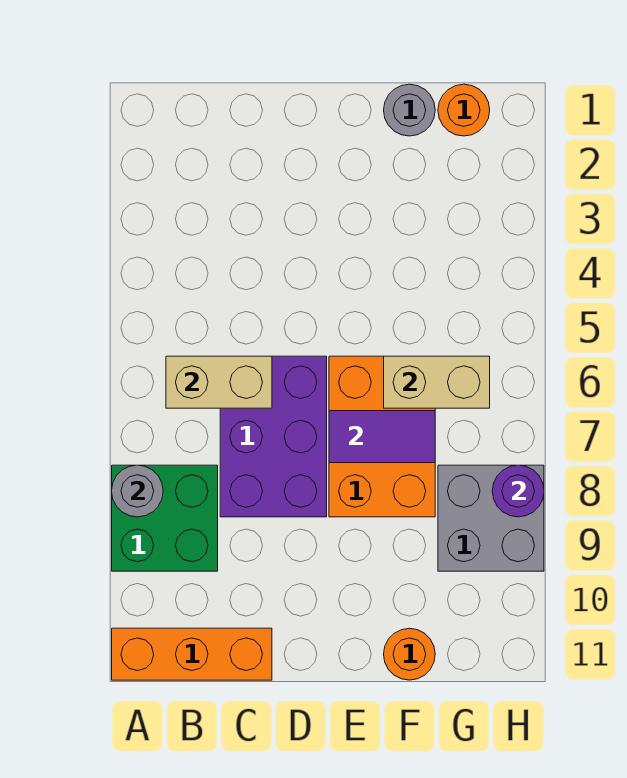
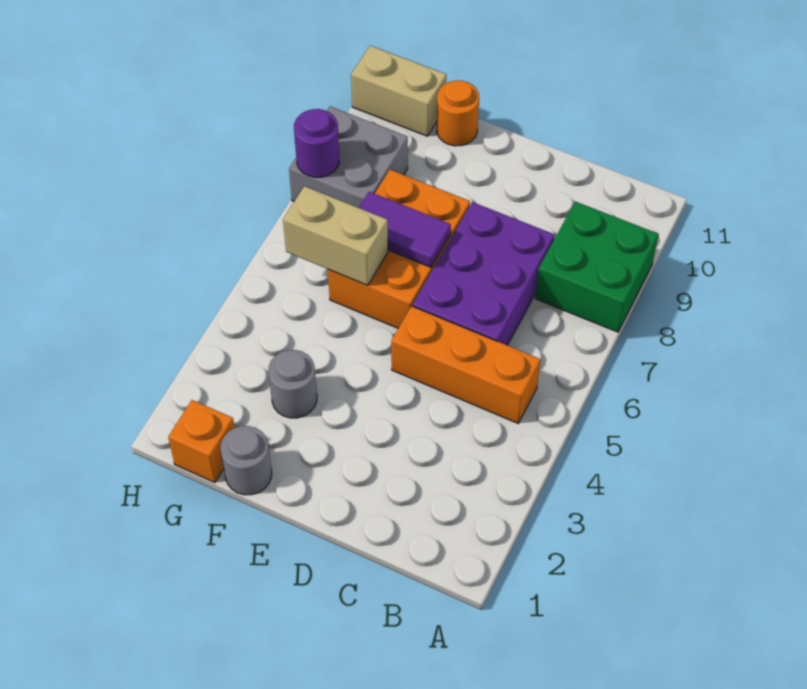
grey 1x1 round brick [112,465,163,517] -> grey 1x1 round brick moved to [268,350,317,418]
orange 1x3 brick [112,628,272,680] -> orange 1x3 brick moved to [391,306,541,423]
tan 1x2 brick [166,356,272,408] -> tan 1x2 brick moved to [351,46,446,136]
orange 1x1 round brick [438,84,490,136] -> orange 1x1 brick [168,400,235,483]

